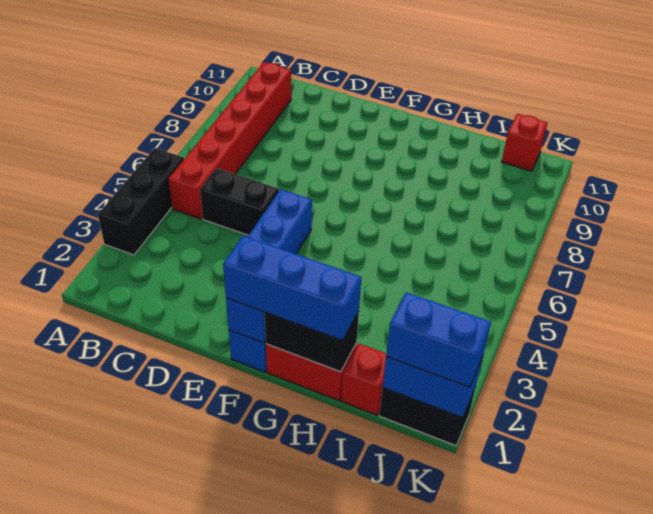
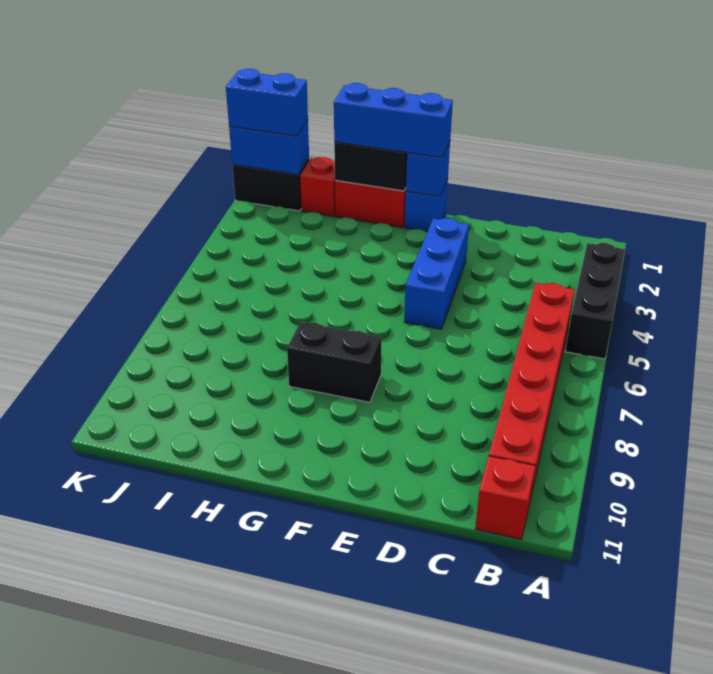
black 1x2 brick [200,168,279,235] -> black 1x2 brick moved to [287,322,382,402]
red 1x1 brick [502,114,548,171] -> red 1x1 brick moved to [475,456,535,539]

